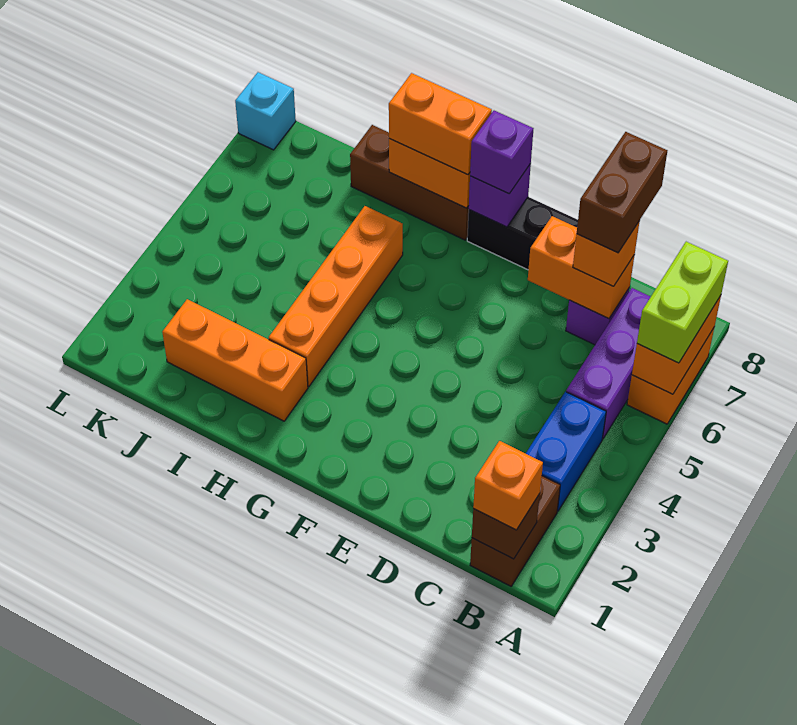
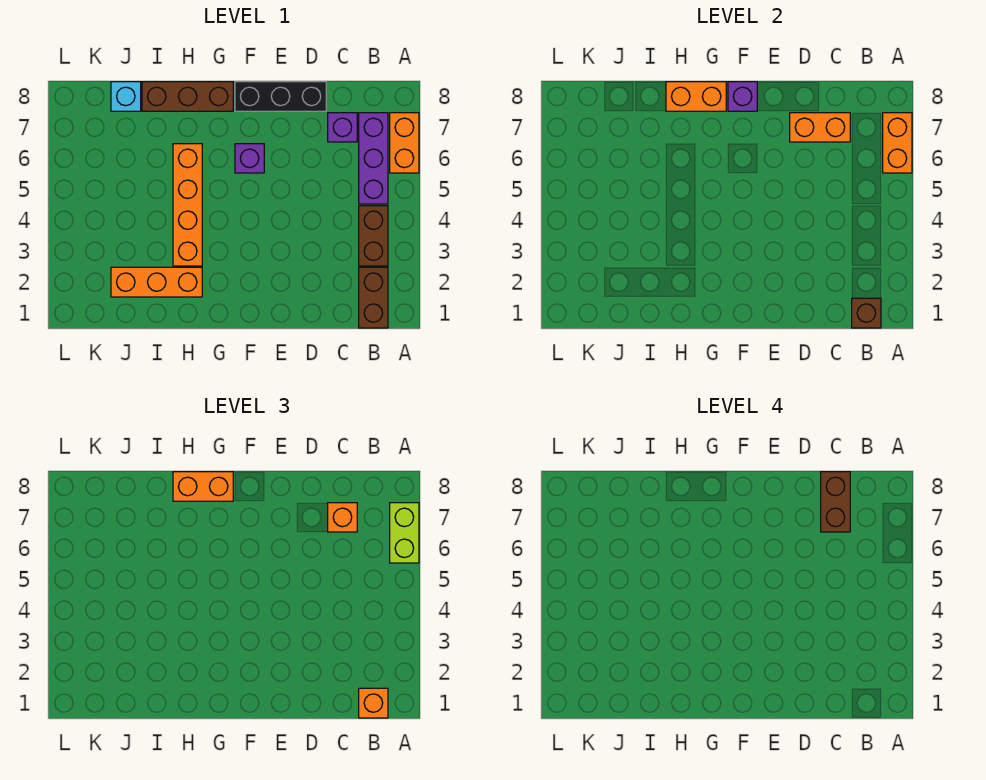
blue 1x2 brick [526,392,606,511] -> brown 1x2 brick [359,206,388,266]
purple 1x1 brick [470,111,533,194] -> purple 1x1 brick moved to [235,144,264,173]
cyan 1x1 brick [235,72,296,150] -> cyan 1x1 brick moved to [111,82,141,111]

